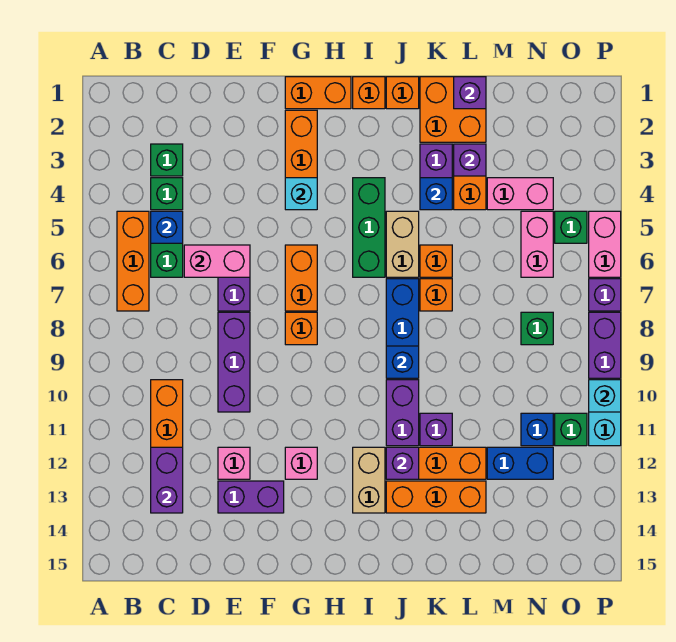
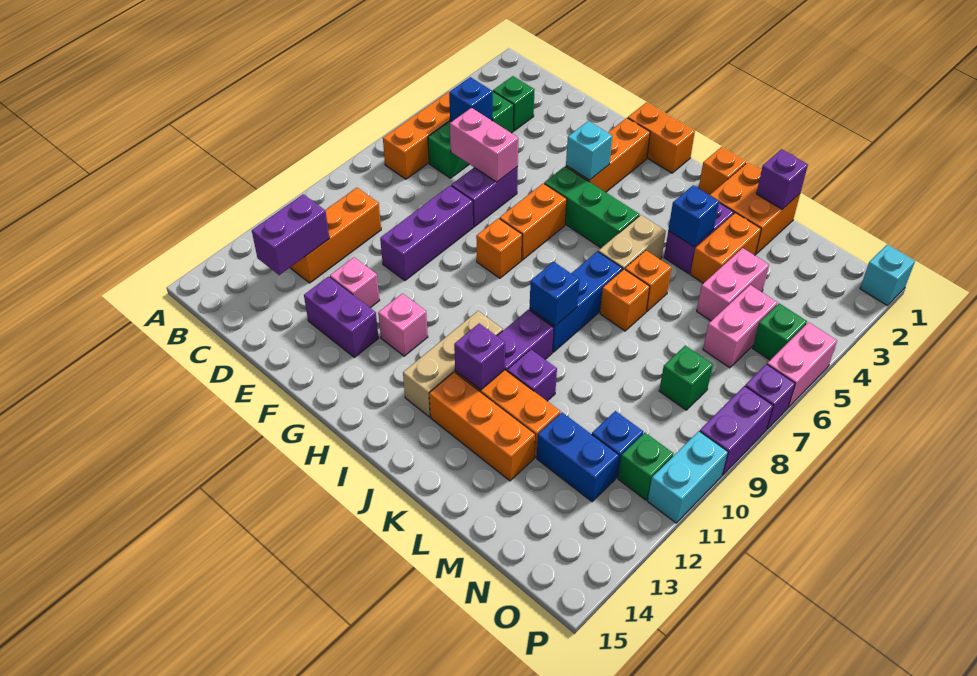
orange 1x1 brick [353,77,385,109] -> none
green 1x3 brick [353,178,385,277] -> green 1x3 brick turned to [544,166,639,248]
tan 1x2 brick [353,447,385,513] -> tan 1x3 brick [403,311,503,417]
purple 1x1 brick [454,144,486,176] -> none
pink 1x2 brick [487,178,553,210] -> pink 1x2 brick turned to [697,248,769,321]
cyan 1x1 brick [589,380,621,412] -> cyan 1x1 brick moved to [860,245,915,306]

